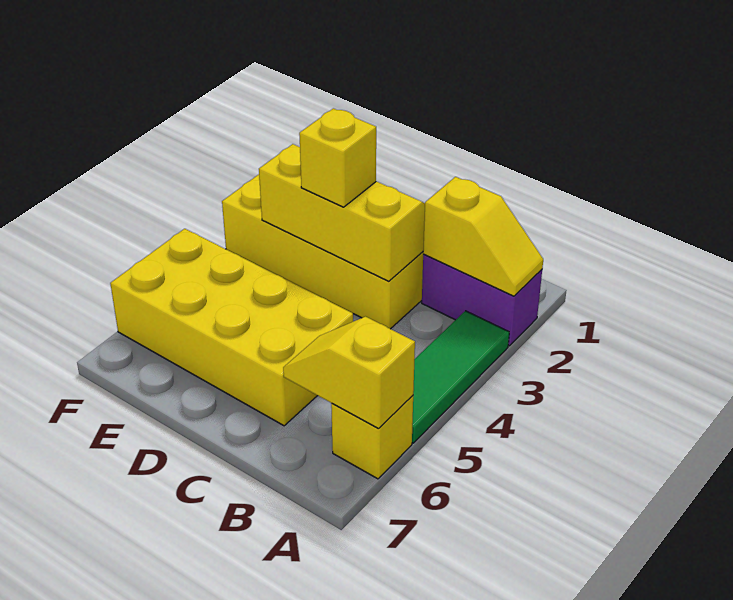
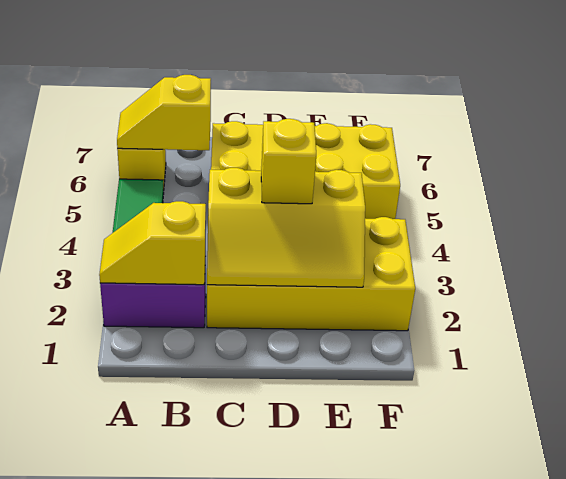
yellow 1x2 slope [283,317,415,429] -> yellow 1x2 slope turned to [117,75,211,150]

